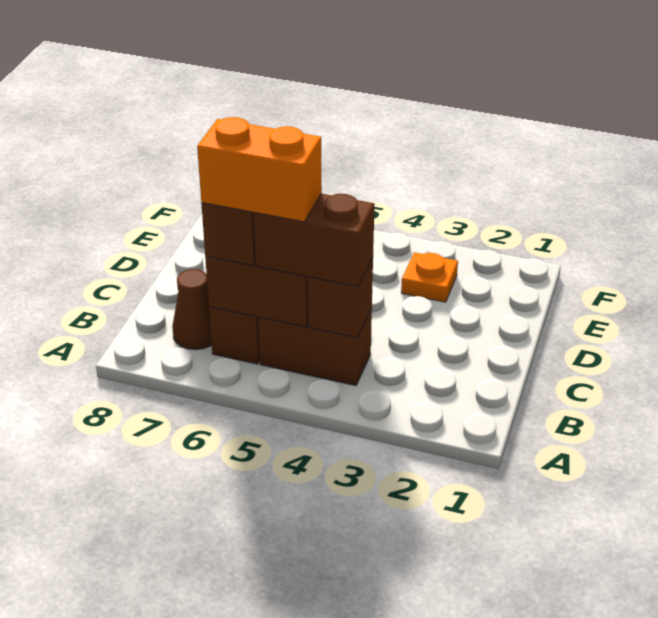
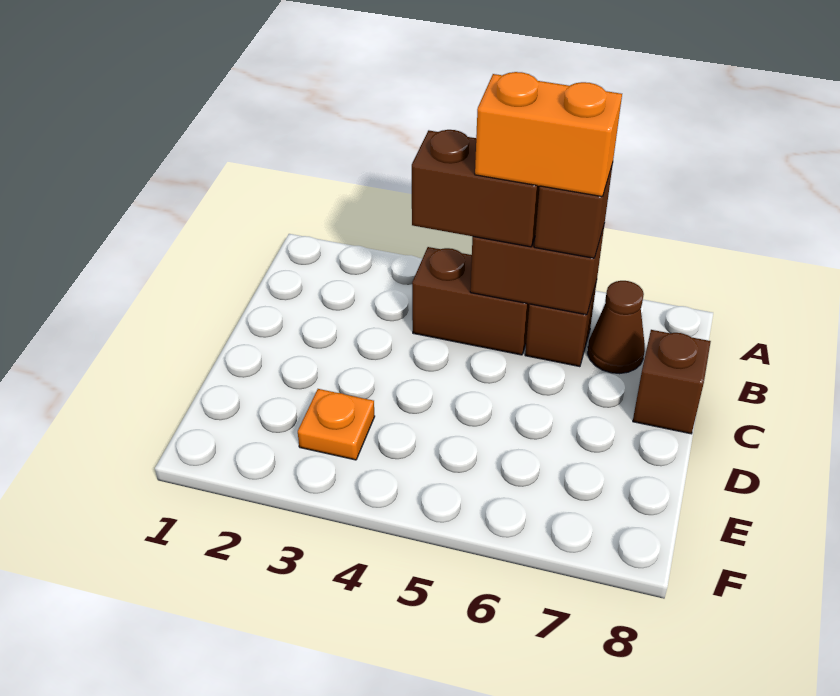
brown 1x1 brick [308,258,373,338] -> brown 1x1 brick moved to [633,330,711,434]

